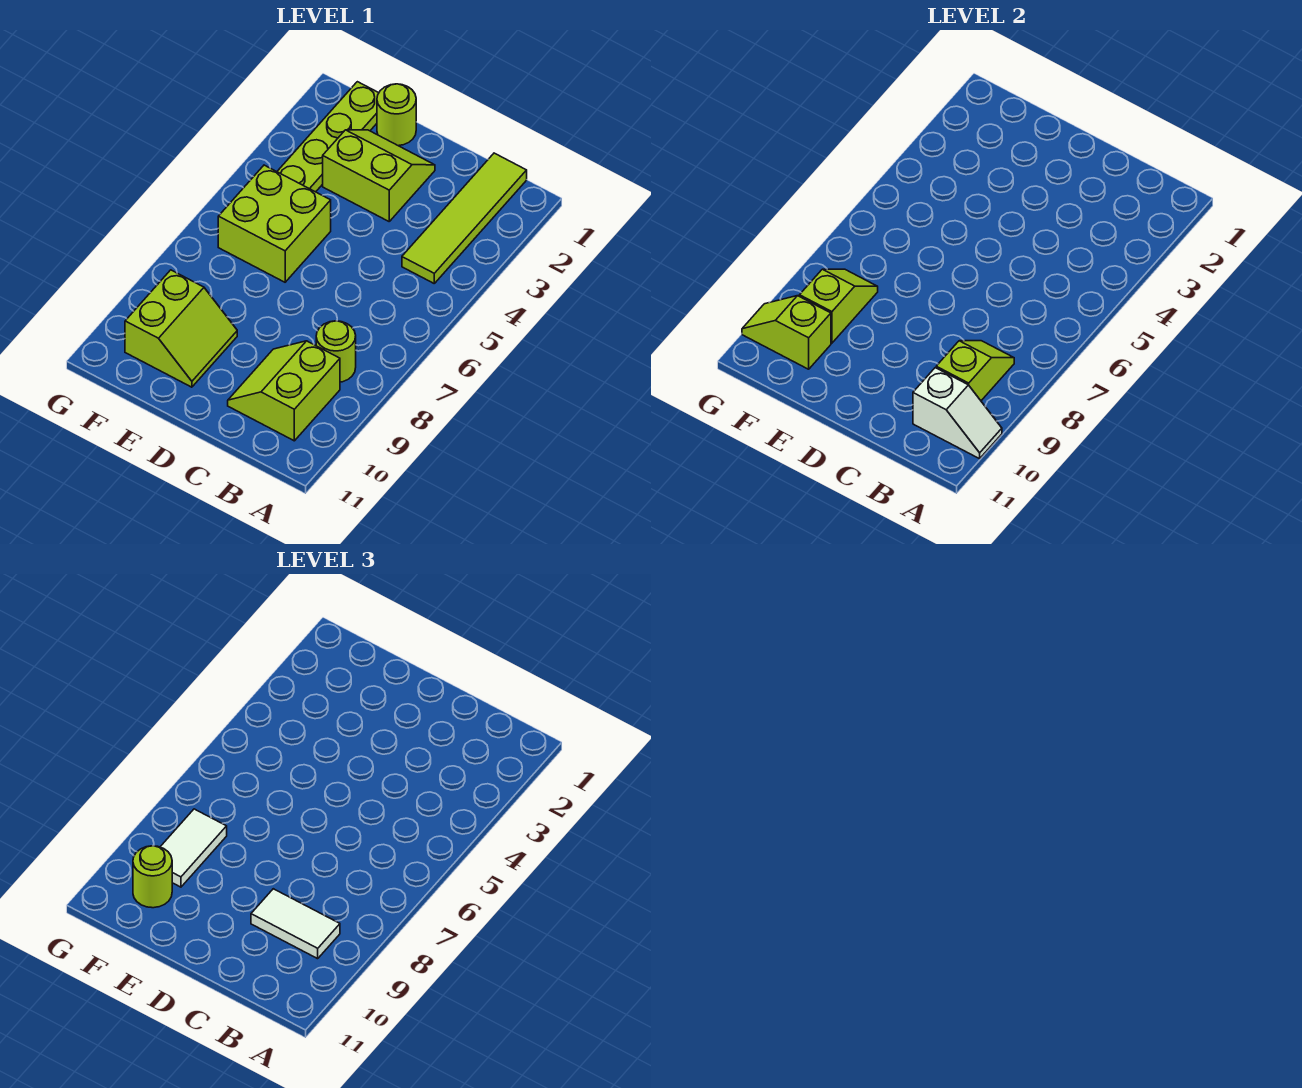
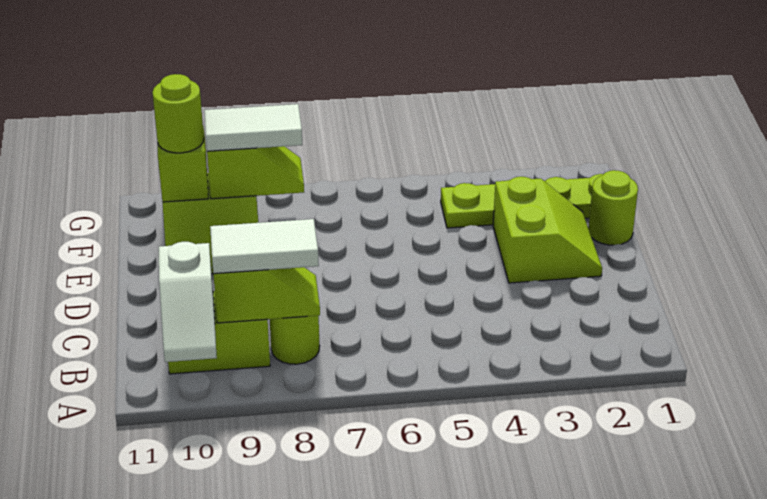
lime 1x4 tile [402,153,527,283] -> none
white 1x2 tile [251,889,340,959] -> white 1x2 tile turned to [210,219,319,274]
lime 2x2 brick [218,165,331,282] -> none

